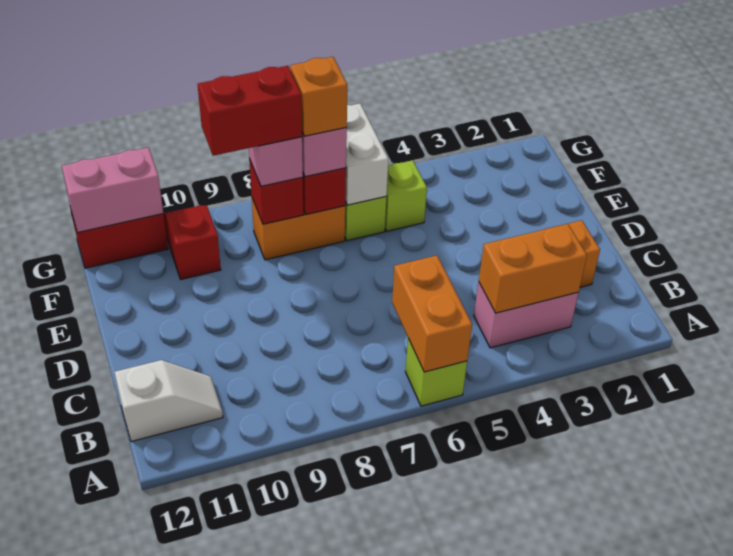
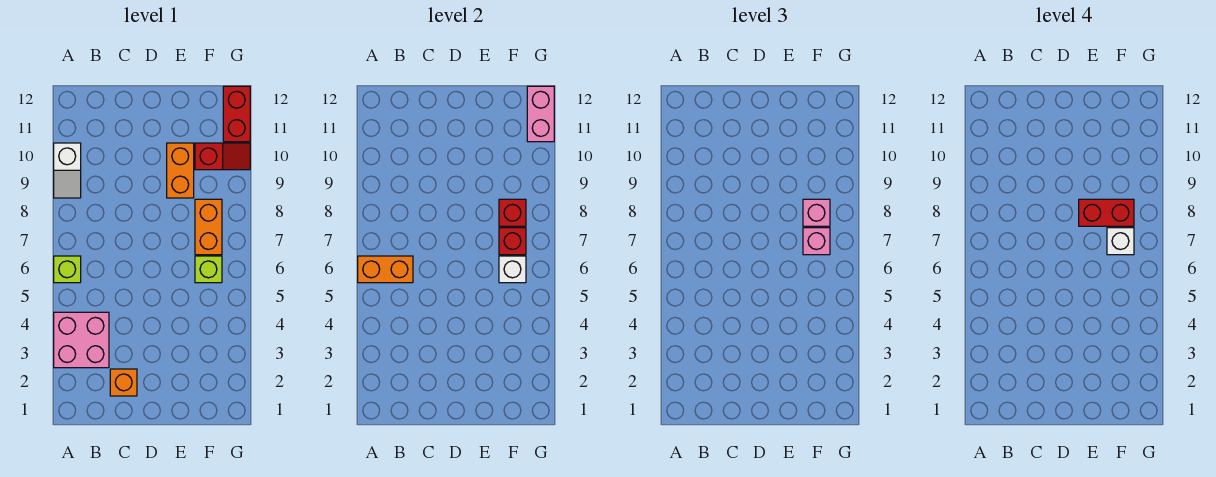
pink 1x2 brick [474,282,578,348] -> pink 2x2 brick [54,312,109,368]
orange 1x2 brick [479,224,587,313] -> orange 1x2 brick moved to [167,143,194,198]
white 1x2 slope [114,360,223,442] -> white 1x2 slope moved to [54,143,81,198]
lime 1x1 brick [385,160,427,231] -> none
white 1x2 brick [345,104,388,205] -> white 1x1 brick [499,256,526,283]
orange 1x1 brick [290,57,347,136] -> white 1x1 brick [1107,228,1134,255]
red 1x2 brick [198,66,302,156] -> red 1x2 brick turned to [1079,199,1134,226]

